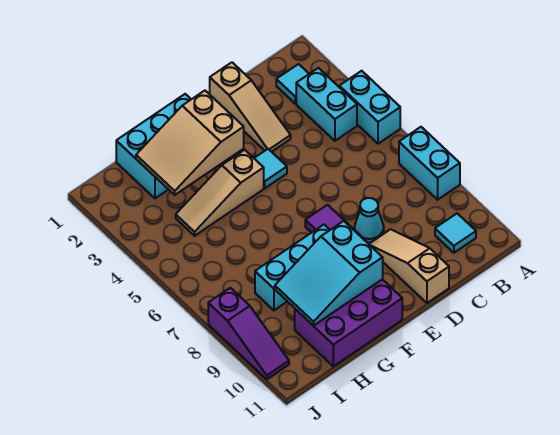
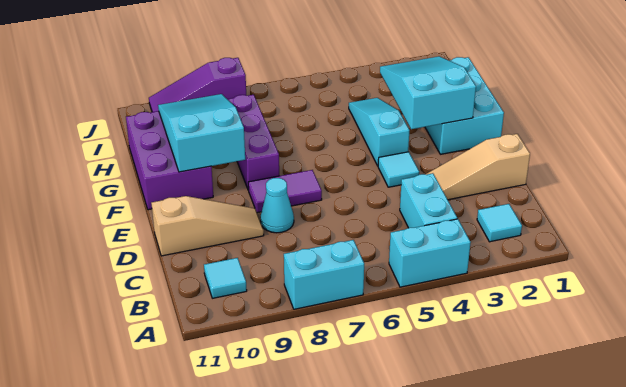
cyan 1x2 brick [296,68,357,141] -> cyan 1x2 brick turned to [400,173,457,228]
tan 2x3 slope [136,91,244,195] -> cyan 2x3 slope [380,56,476,129]
tan 1x3 slope [176,150,264,236] -> cyan 1x3 slope [349,98,410,166]
cyan 1x3 brick [255,225,330,310] -> purple 1x3 brick [228,95,279,190]

